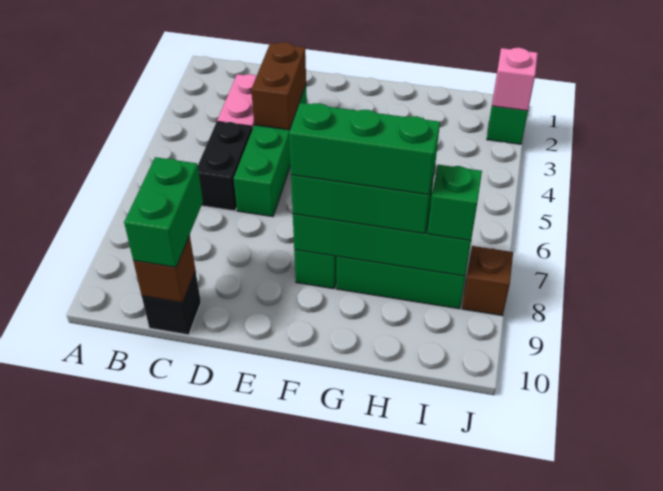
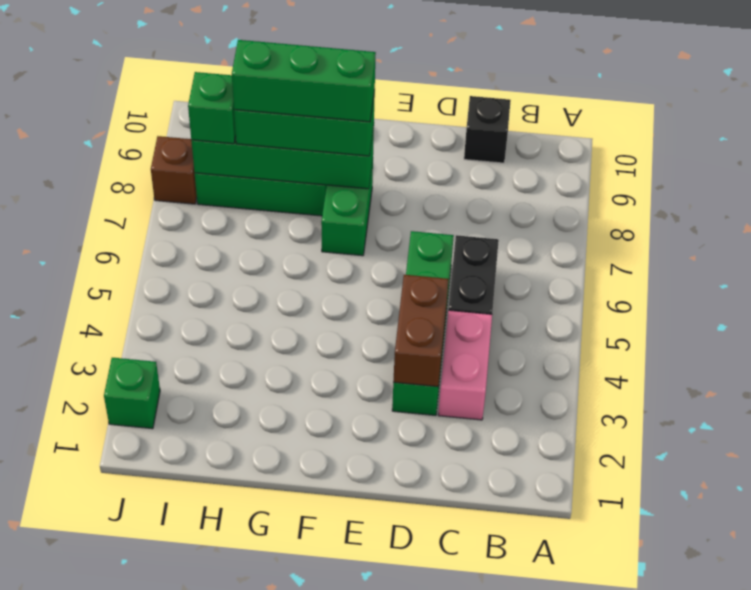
green 1x2 brick [124,157,203,267] -> none
brown 1x1 brick [133,235,195,302] -> none
pink 1x1 brick [492,48,537,111] -> none

